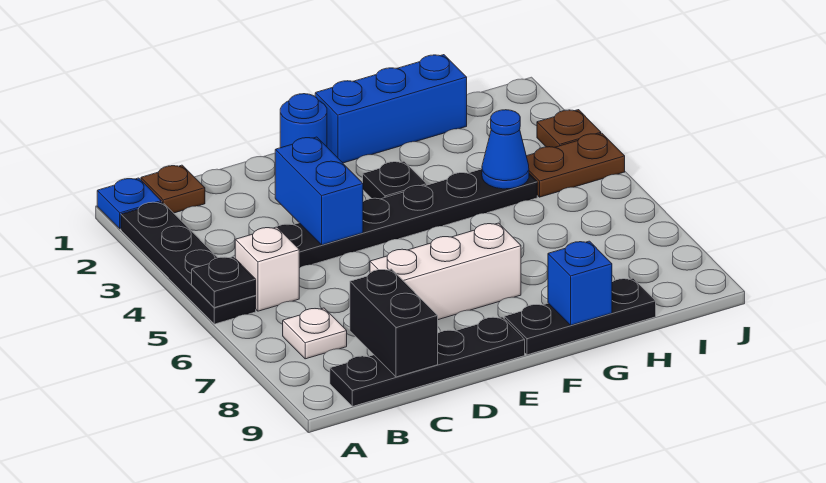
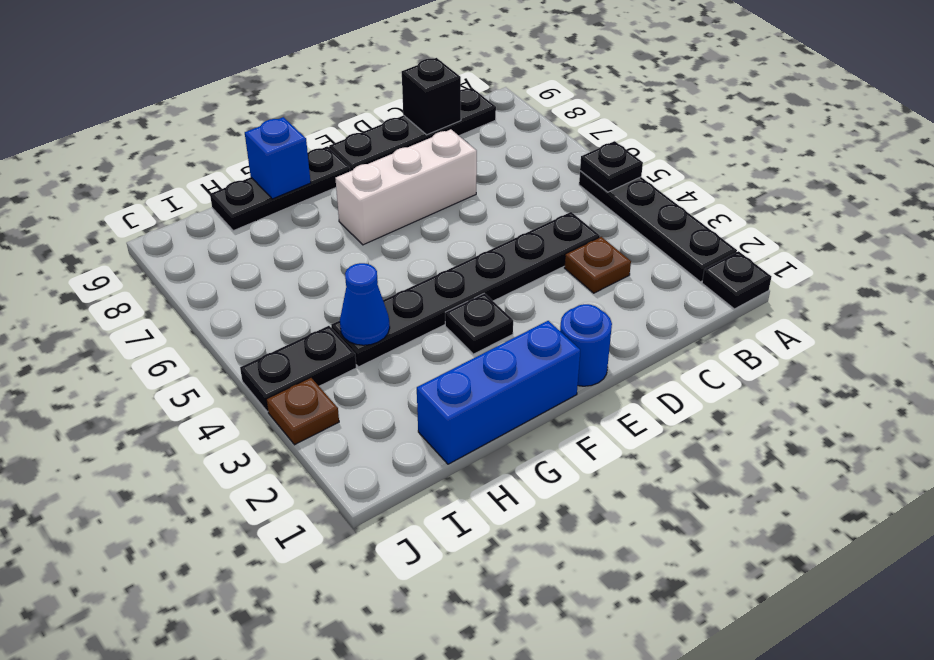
blue 1x1 plate [97,178,161,229] -> black 1x1 plate [702,251,771,309]
brown 1x1 plate [141,165,205,213] -> brown 1x1 plate moved to [564,237,631,293]
white 1x1 brick [235,227,299,311] -> none
white 1x1 plate [283,308,347,359] -> none
black 1x2 brick [350,269,438,377] -> black 1x1 brick [402,58,461,135]
blue 1x2 brick [275,137,363,245] -> none
brown 1x2 plate [526,134,625,197] -> black 1x2 plate [240,326,356,412]

